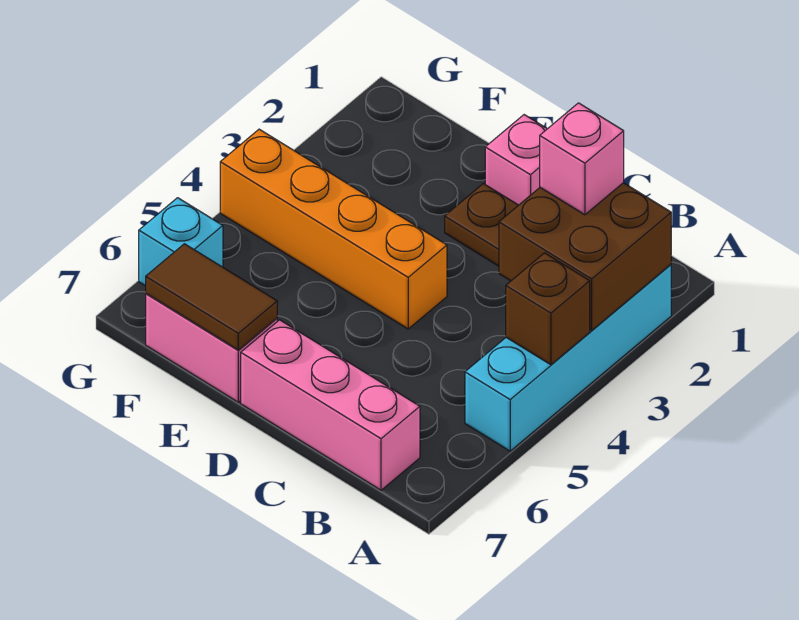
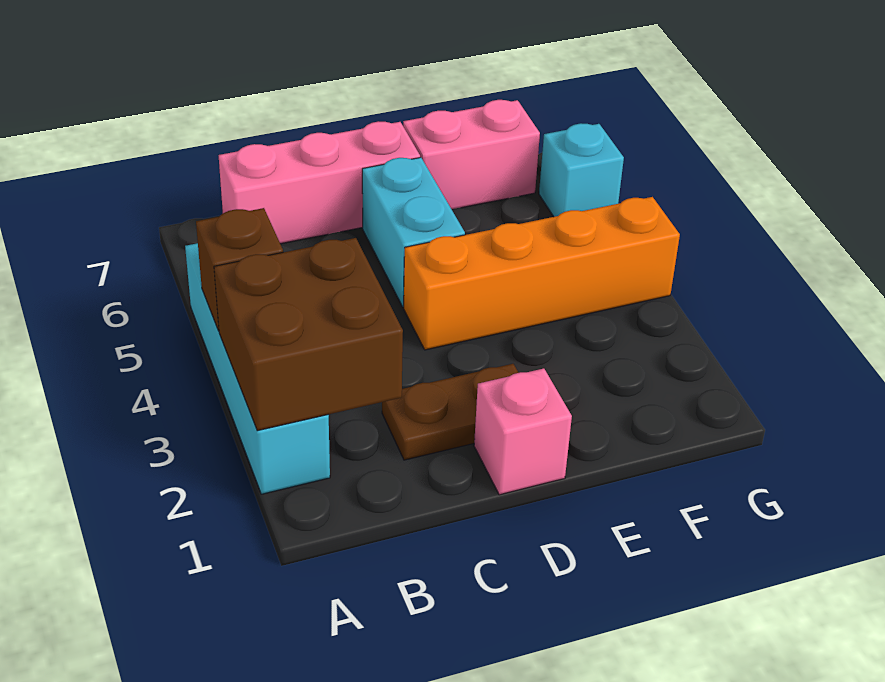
pink 1x1 brick [540,103,624,215] -> none
none -> cyan 1x2 brick [362,157,465,307]
brown 1x2 tile [146,244,277,350] -> none

